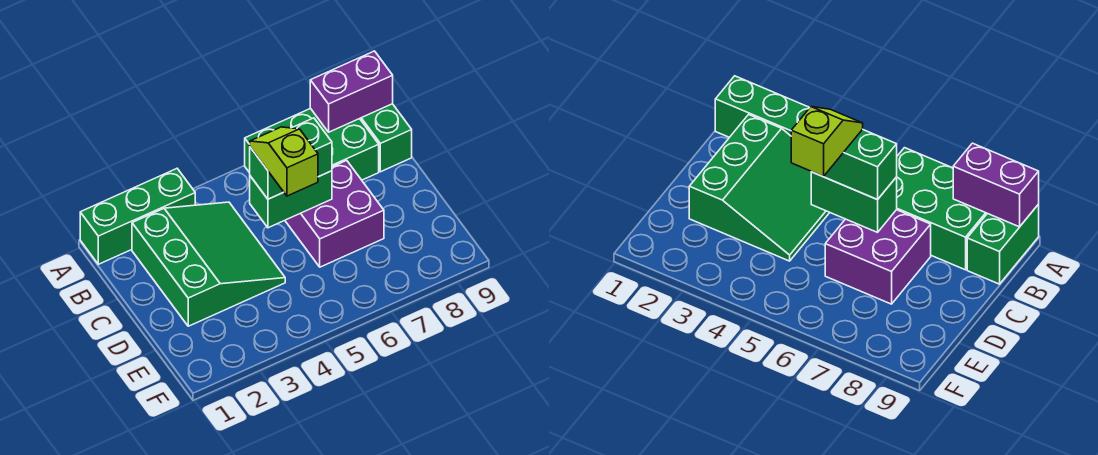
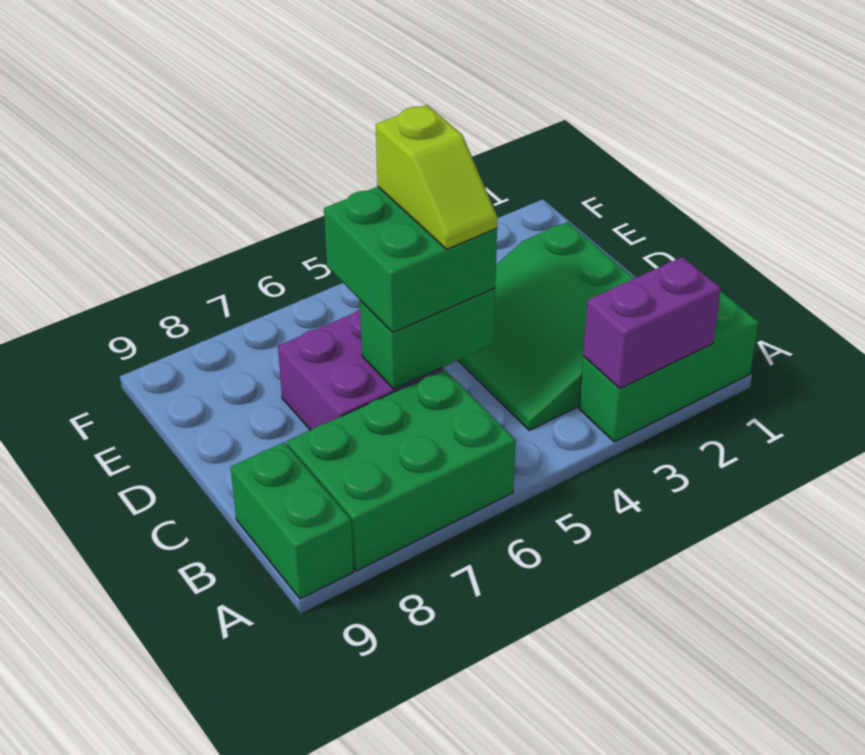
purple 1x2 brick [310,51,393,132] -> purple 1x2 brick moved to [583,257,721,388]
green 1x2 brick [250,118,332,199] -> green 2x2 brick [324,187,497,332]

